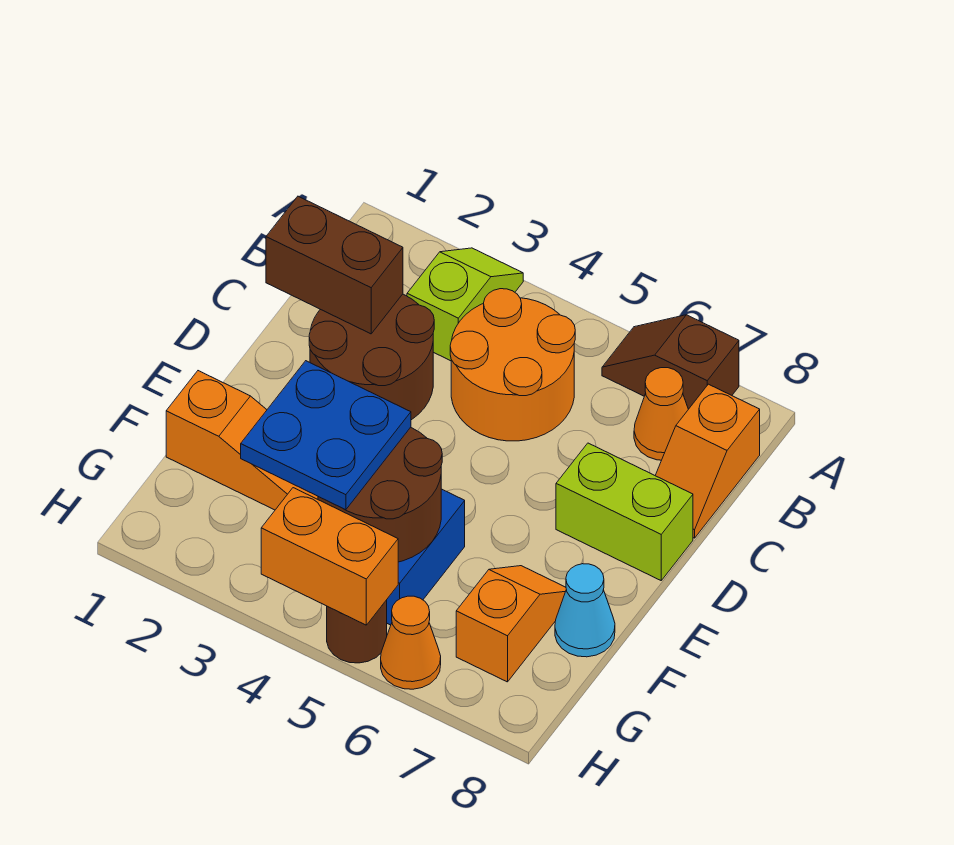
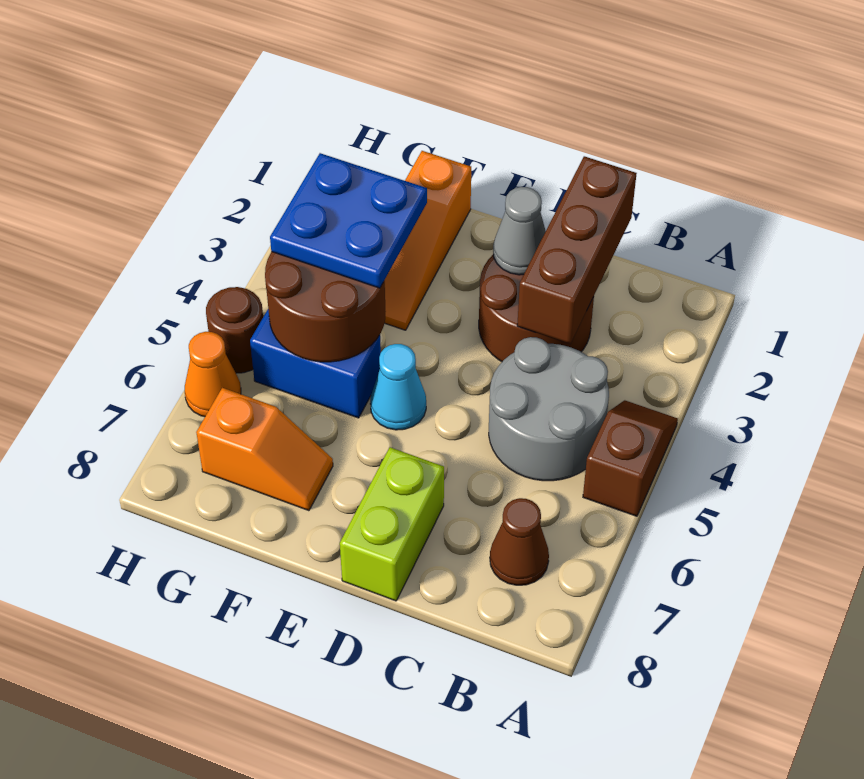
lime 1x2 slope [407,248,523,361] -> none
brown 1x2 slope [602,315,739,409] -> brown 1x2 slope moved to [583,400,678,516]
orange 2x2 round brick [450,289,575,441] -> grey 2x2 round brick [489,337,609,481]
orange 1x1 cone [634,368,688,460] -> brown 1x1 cone [490,498,549,585]
orange 1x2 slope [655,384,760,538] -> none
brown 1x2 brick [266,196,403,334] -> brown 1x3 brick [517,156,637,344]
none -> grey 1x1 cone [493,187,546,275]
cyan 1x1 cone [555,564,615,657] -> cyan 1x1 cone moved to [370,344,426,430]
orange 1x2 brick [261,488,398,625] -> none

